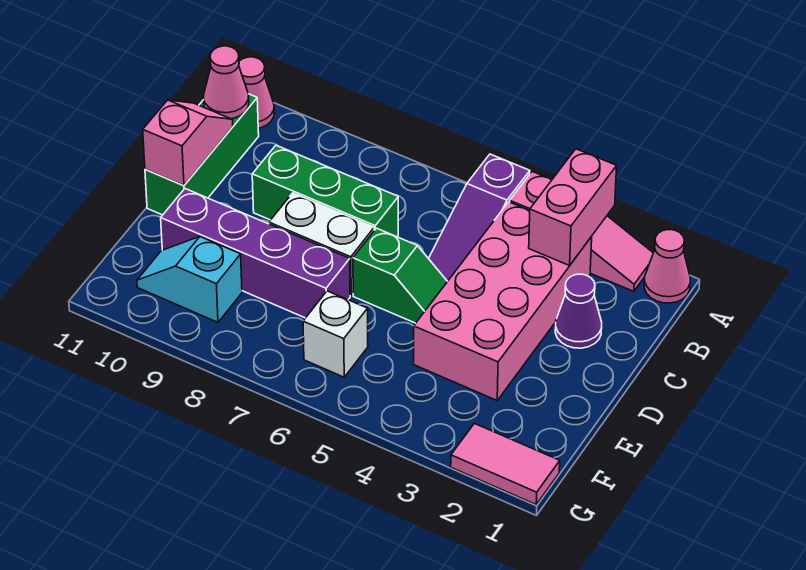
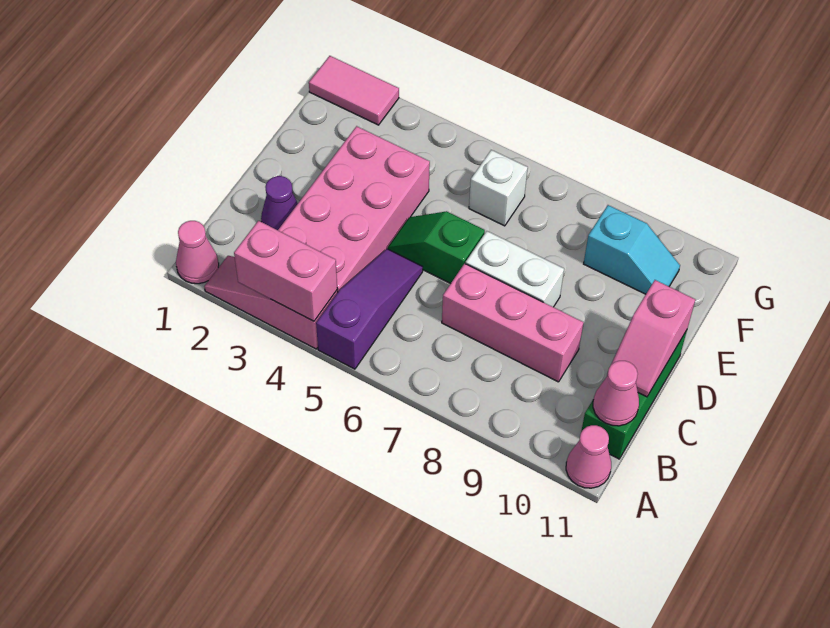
pink 1x2 brick [529,149,617,266] -> pink 1x2 brick turned to [234,221,337,321]
green 1x3 brick [252,145,398,237] -> pink 1x3 brick [442,264,584,382]
purple 1x4 brick [161,189,350,318] -> none

